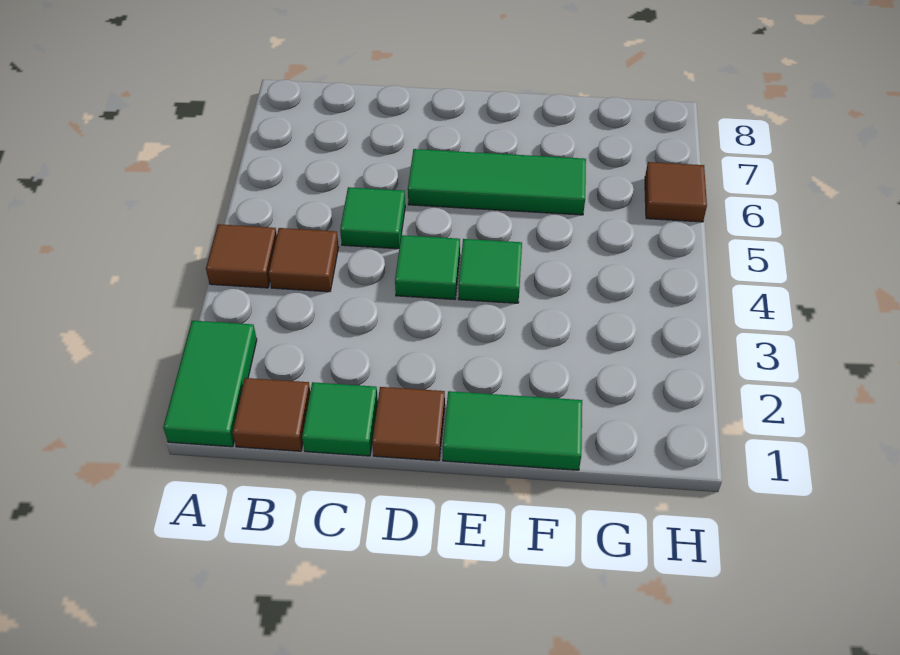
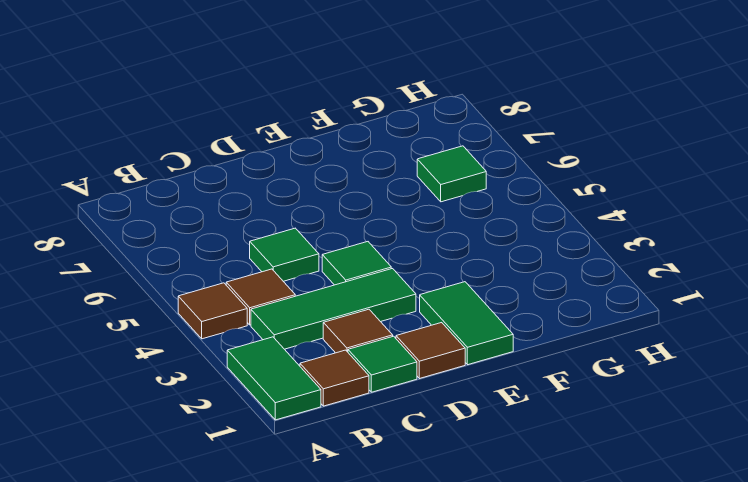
green 1x3 tile [408,149,586,215] -> green 1x3 tile moved to [251,269,416,349]
green 1x2 tile [443,391,582,470] -> green 1x2 tile turned to [420,282,513,365]
green 1x1 tile [458,239,522,303] -> green 1x1 tile moved to [417,146,486,202]
brown 1x1 tile [645,162,707,222] -> brown 1x1 tile moved to [323,309,393,353]

